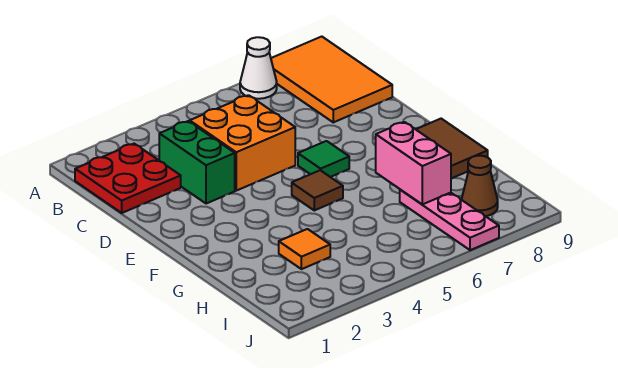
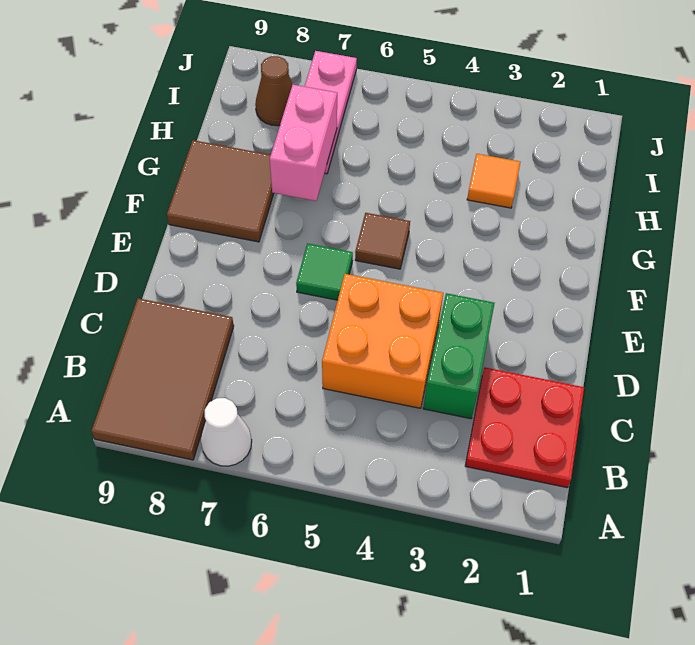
orange 2x3 tile [271,37,392,122] -> brown 2x3 tile [91,298,234,460]

